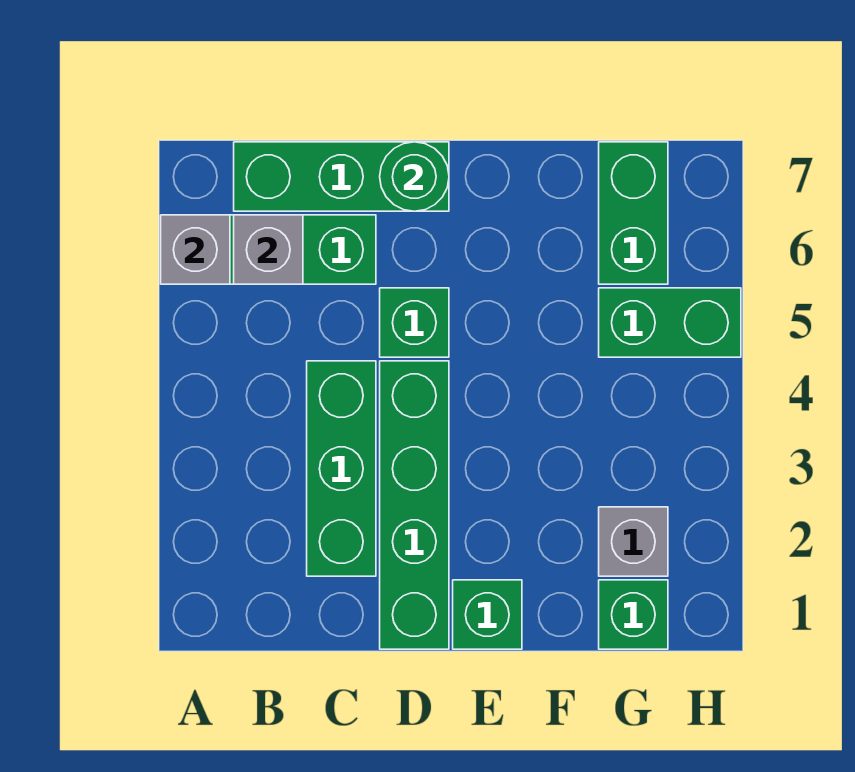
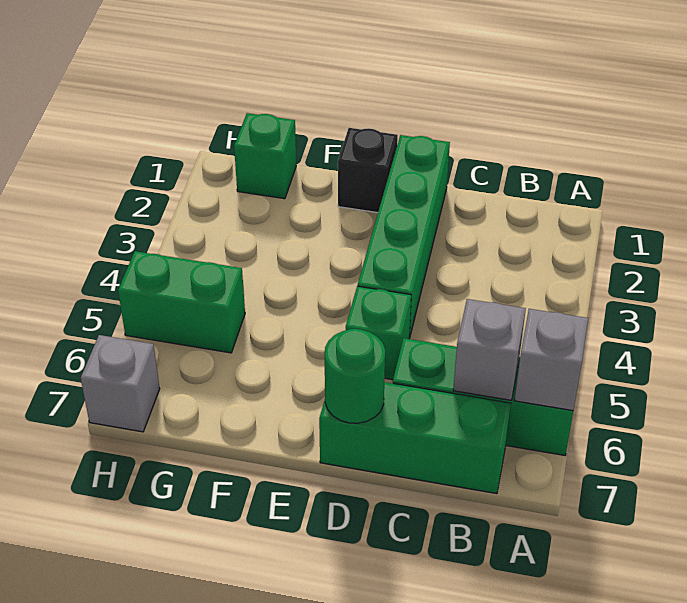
green 1x3 brick [307,361,376,576] -> none
green 1x1 brick [453,580,522,649] -> black 1x1 brick [338,128,398,213]
grey 1x1 brick [599,507,668,576] -> grey 1x1 brick moved to [81,335,160,432]
green 1x2 brick [599,142,668,284] -> none

